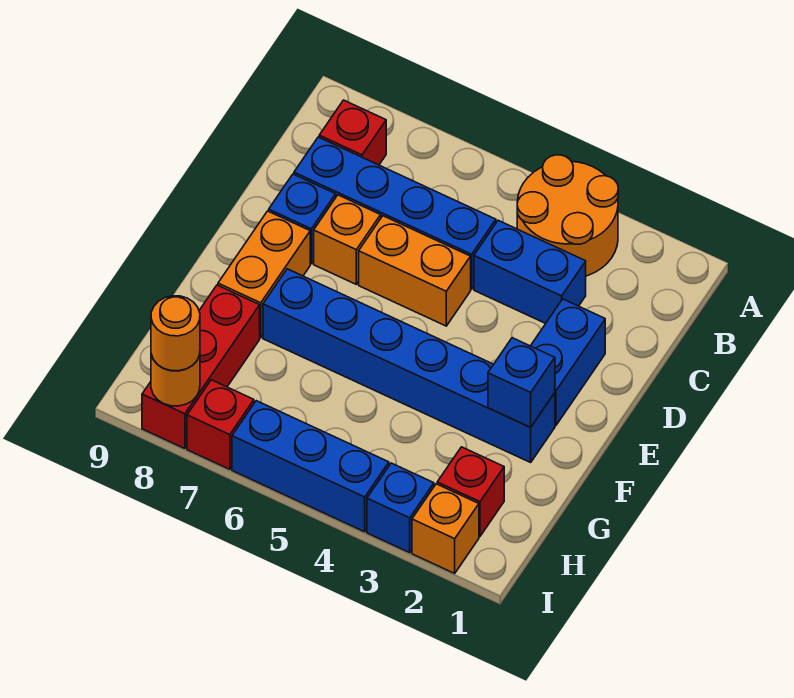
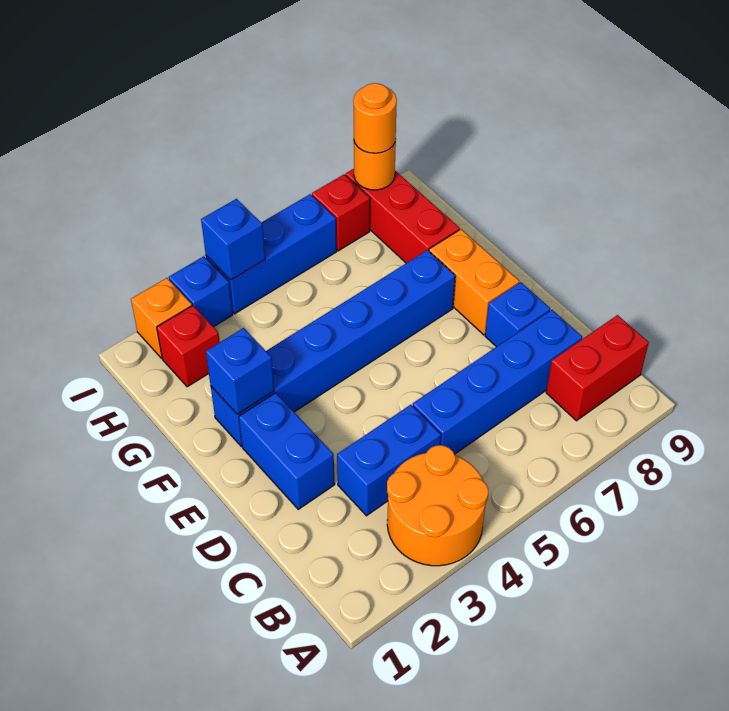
red 1x1 brick [319,100,386,165] -> red 1x2 brick [546,315,649,421]
orange 1x2 brick [359,216,471,326] -> none
orange 1x1 brick [314,195,381,284] -> none
none -> blue 1x1 brick [201,199,265,280]

